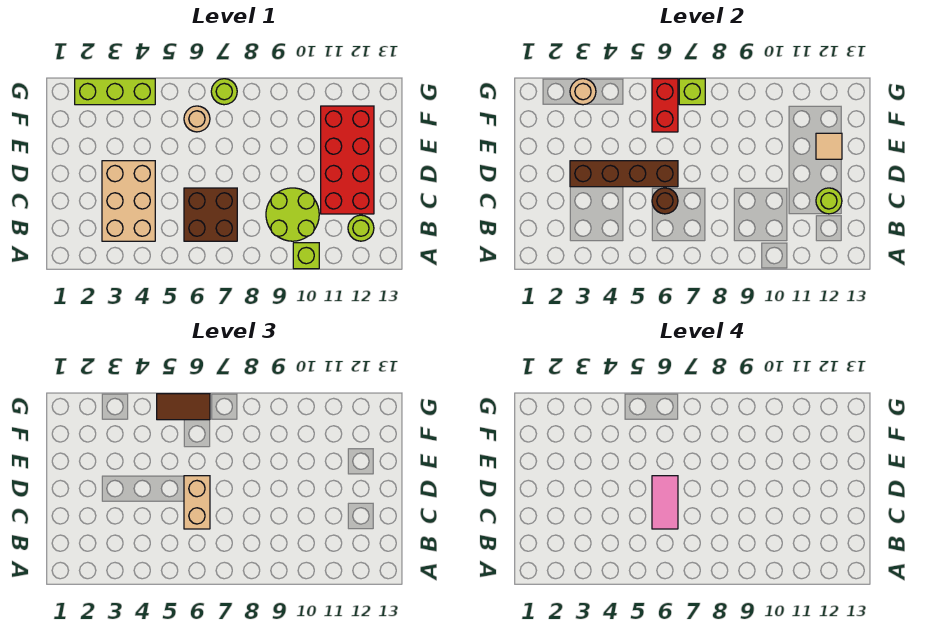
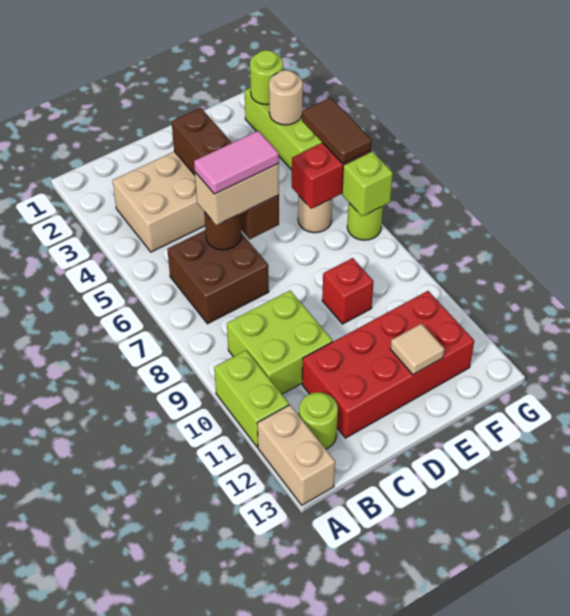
lime 1x1 brick [293,243,319,269] -> lime 1x2 brick [214,350,289,447]
none -> tan 1x2 brick [257,405,335,505]
lime 2x2 round brick [266,188,319,241] -> lime 2x2 brick [227,291,333,394]
lime 1x1 round brick [816,188,842,214] -> lime 1x1 round brick moved to [250,50,283,105]
none -> red 1x1 brick [322,258,374,324]

